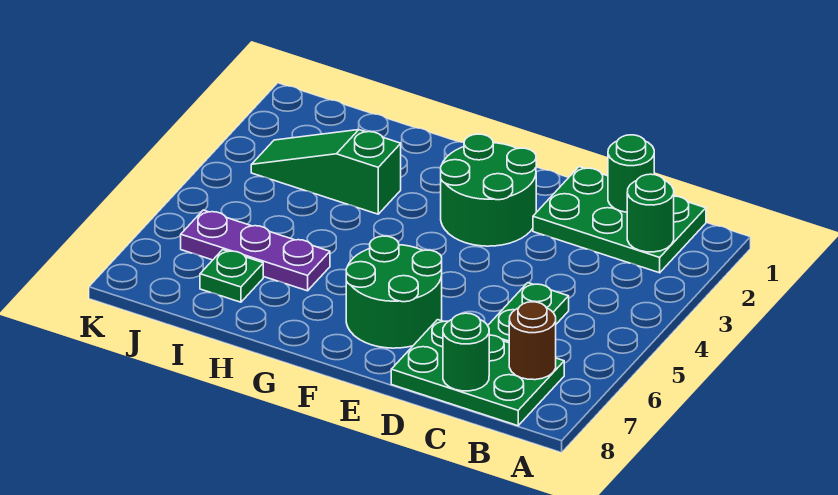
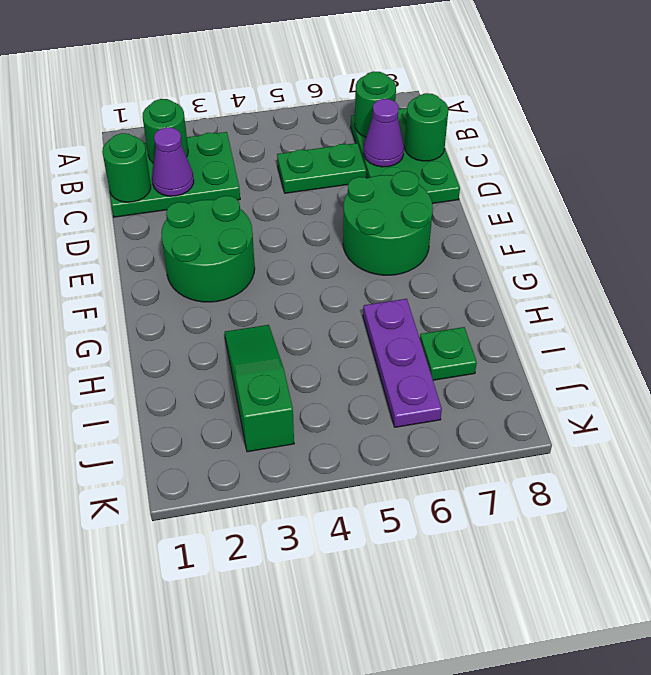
green 2x3 plate [533,167,706,273] -> green 2x3 plate turned to [110,132,240,217]
brown 1x1 round brick [509,302,556,380] -> green 1x1 round brick [355,71,396,137]
none -> purple 1x1 cone [152,127,194,196]
none -> purple 1x1 cone [364,99,404,167]
green 1x3 slope [251,130,401,214] -> green 1x3 slope turned to [225,325,294,452]

